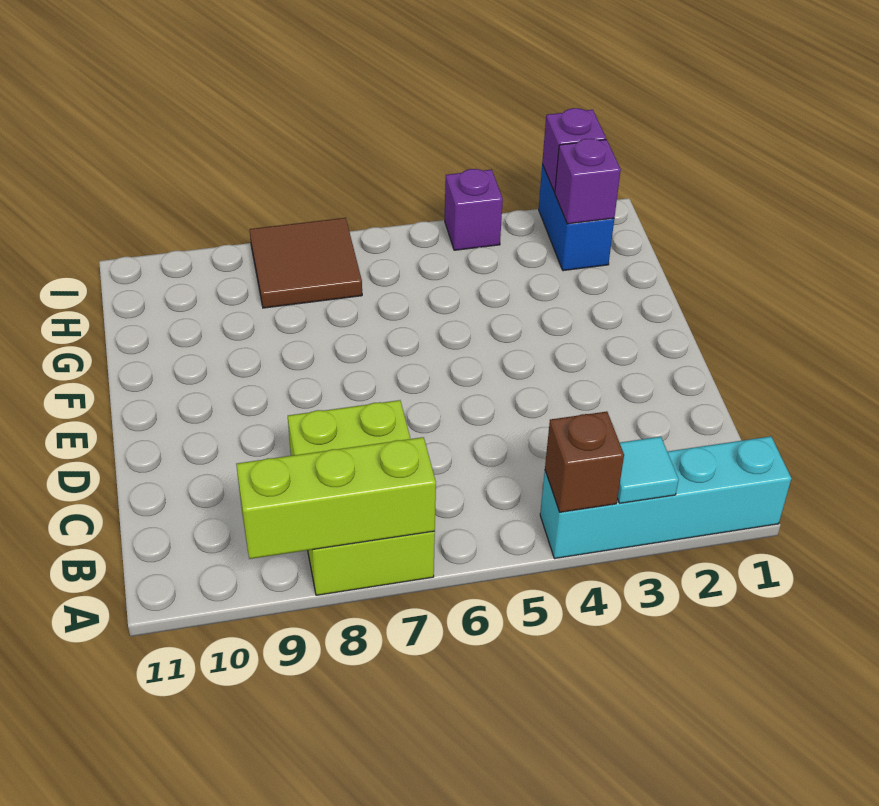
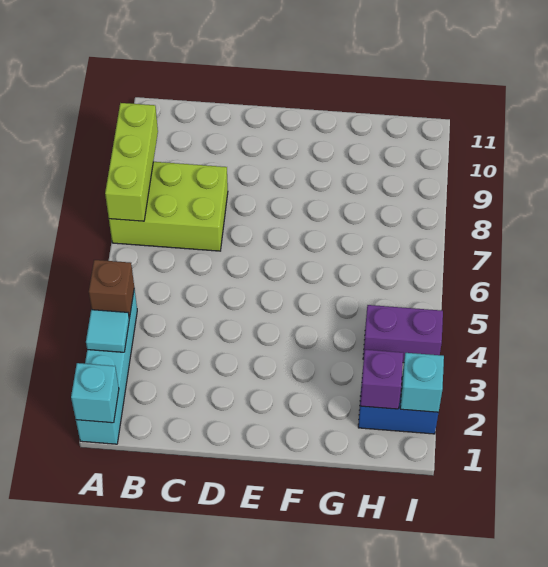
none -> cyan 1x1 brick [71,363,119,423]
brown 2x2 tile [250,218,362,308] -> none
purple 1x1 brick [542,108,606,192] -> cyan 1x1 brick [400,353,444,412]
purple 1x1 brick [445,169,503,250] -> purple 1x2 brick [363,305,443,363]

